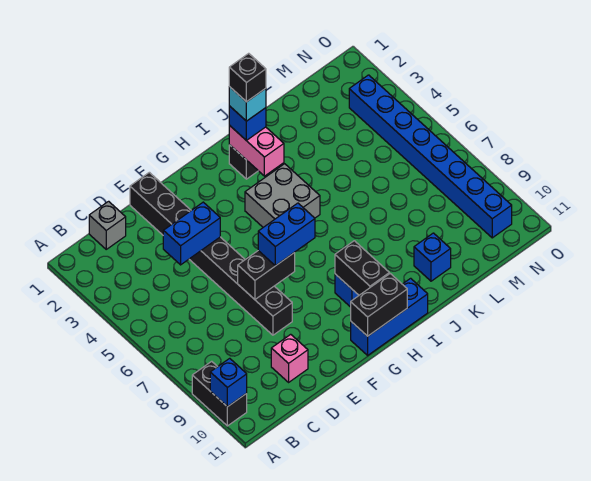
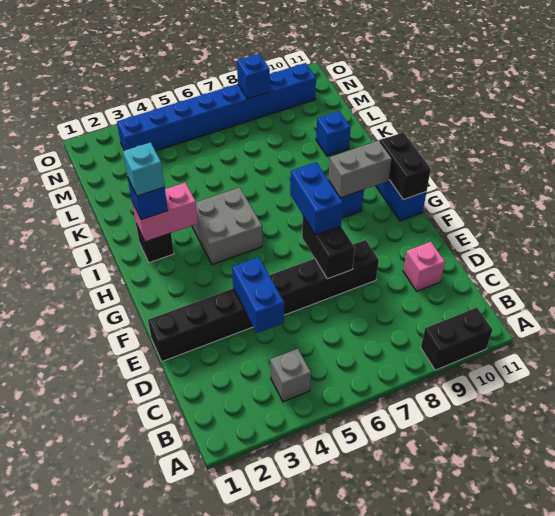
blue 1x1 brick [210,358,247,407] -> blue 1x1 brick moved to [237,54,270,99]
grey 1x1 brick [89,201,126,249] -> grey 1x1 brick moved to [270,349,311,402]
black 1x2 brick [335,241,389,295] -> grey 1x2 brick [328,140,392,198]
black 1x1 brick [229,53,266,102] -> none

